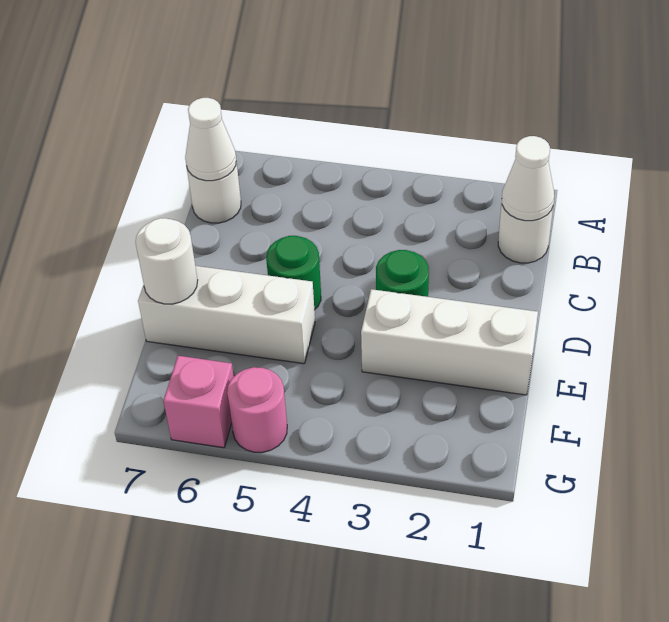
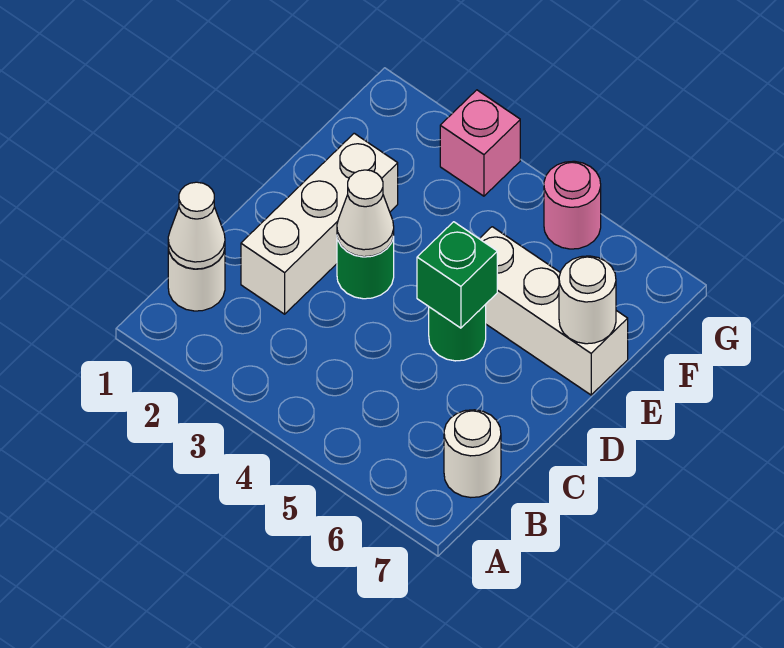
white 1x1 cone [185,98,236,181] -> white 1x1 cone moved to [337,170,394,257]
none -> green 1x1 brick [417,222,497,328]
white 1x3 brick [361,289,538,395] -> white 1x3 brick turned to [241,133,398,314]
pink 1x1 brick [164,356,234,448] -> pink 1x1 brick moved to [440,90,520,196]

